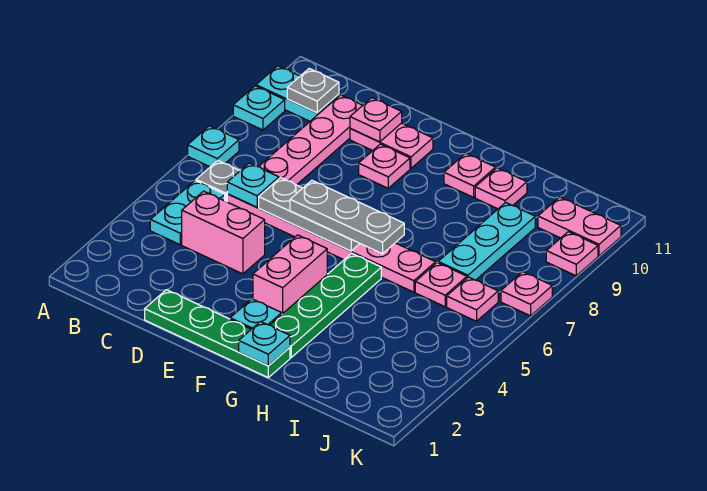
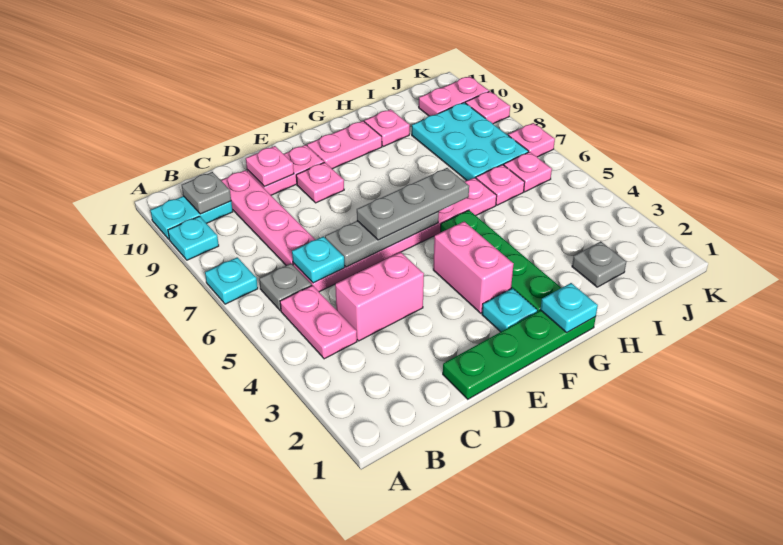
cyan 1x2 plate [150,180,225,245] -> pink 1x2 plate [280,285,357,359]
pink 1x1 plate [444,153,496,197] -> pink 1x2 plate [307,121,382,169]
none -> grey 1x1 plate [572,241,626,287]
cyan 1x3 plate [438,203,535,280] -> cyan 2x3 plate [412,103,528,181]

